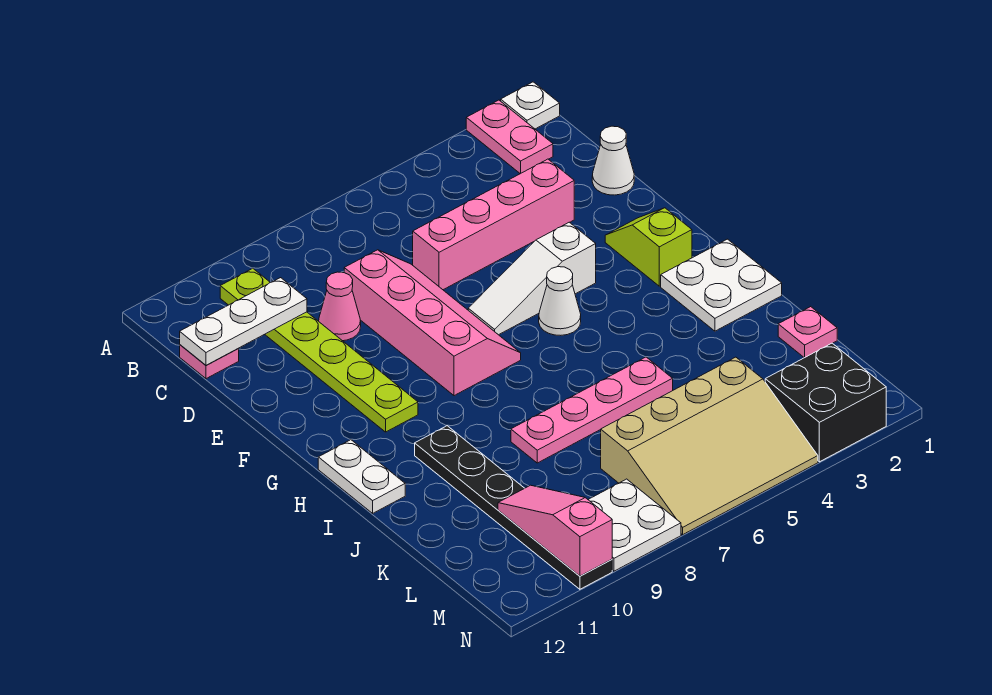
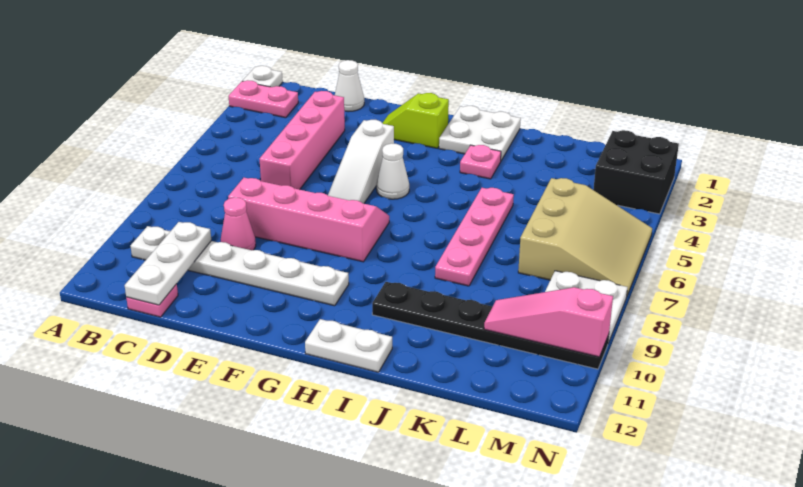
lime 1x6 plate [220,268,418,432] -> white 1x6 plate [131,226,349,306]
pink 1x1 plate [778,307,837,358] -> pink 1x1 plate moved to [460,145,501,179]
tan 3x4 slope [601,357,818,535] -> tan 3x3 slope [518,178,652,295]

